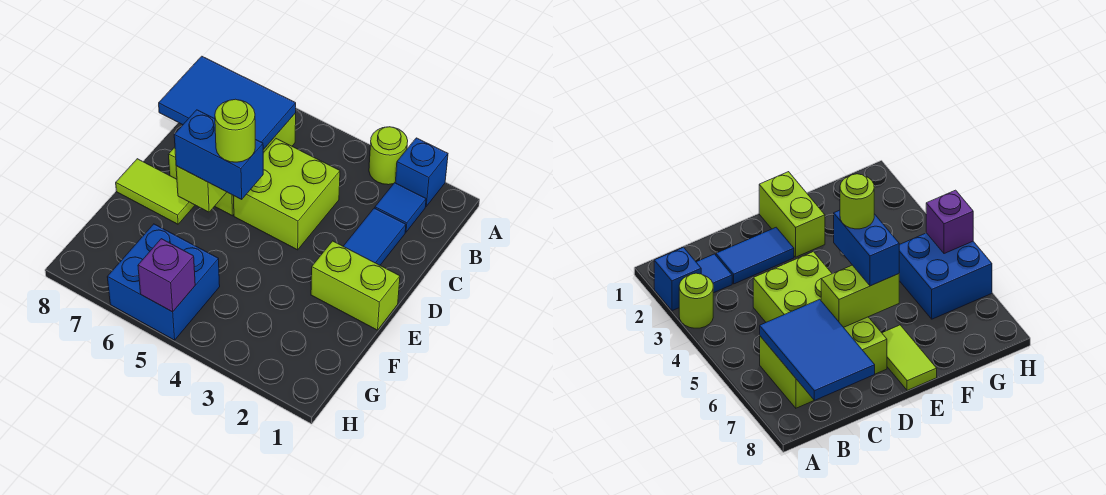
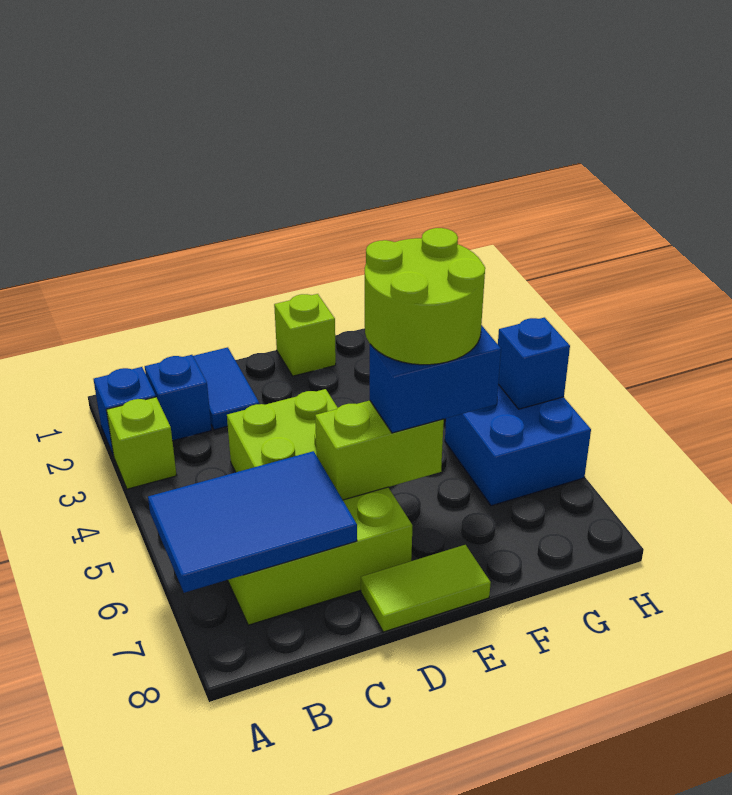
lime 1x1 round brick [369,127,408,185] -> lime 1x1 brick [107,397,177,489]
blue 1x1 tile [375,183,426,232] -> blue 1x1 brick [145,355,211,441]
blue 2x3 tile [159,56,296,150] -> blue 2x3 tile turned to [148,451,357,593]
blue 1x2 tile [343,208,406,265] -> blue 1x2 tile turned to [193,347,259,430]
lime 1x2 brick [311,241,400,330] -> lime 1x1 brick [274,294,336,376]
blue 1x2 brick [174,110,263,199] -> blue 1x2 brick turned to [370,325,501,433]
lime 1x1 round brick [215,99,255,162] -> lime 2x2 round brick [365,228,485,365]
lime 1x2 tile [116,159,195,224] -> lime 1x2 tile turned to [361,545,491,632]
purple 1x1 brick [138,239,195,312] -> blue 1x1 brick [498,318,570,409]

